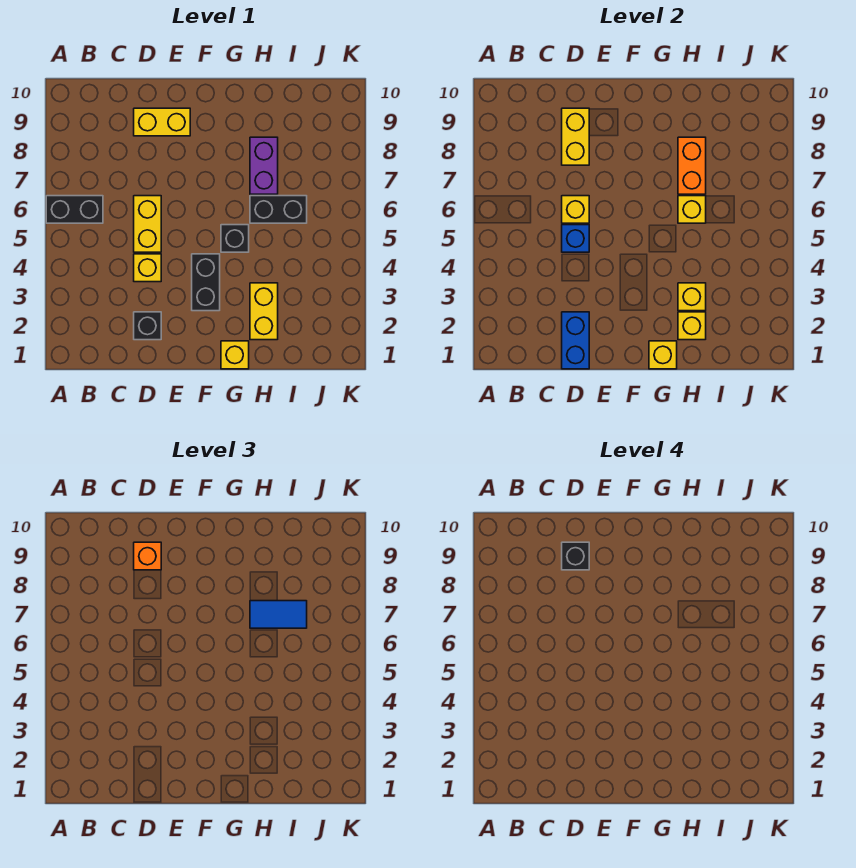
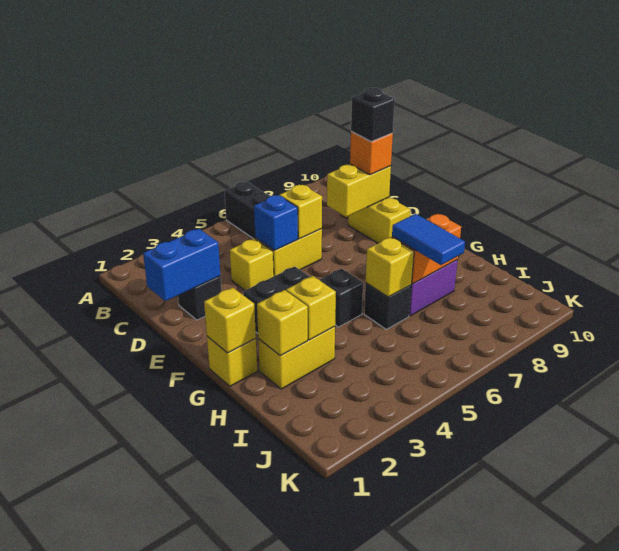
black 1x2 brick [250,196,307,223] -> black 1x1 brick [364,283,411,329]

